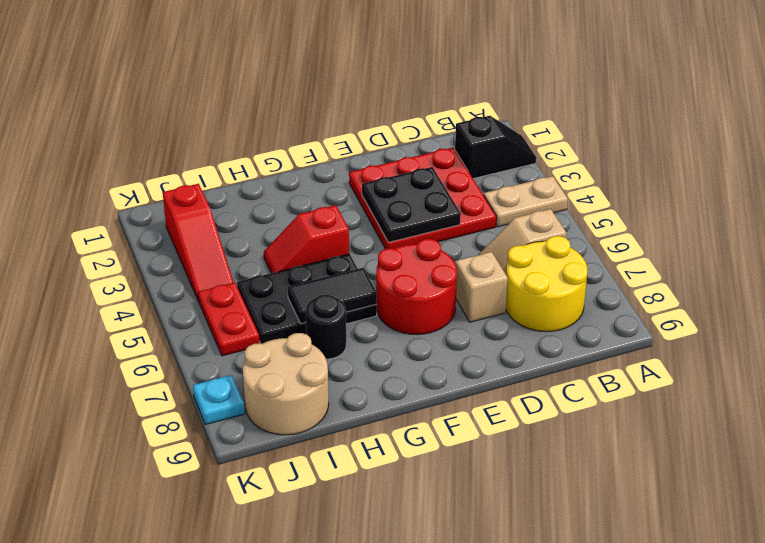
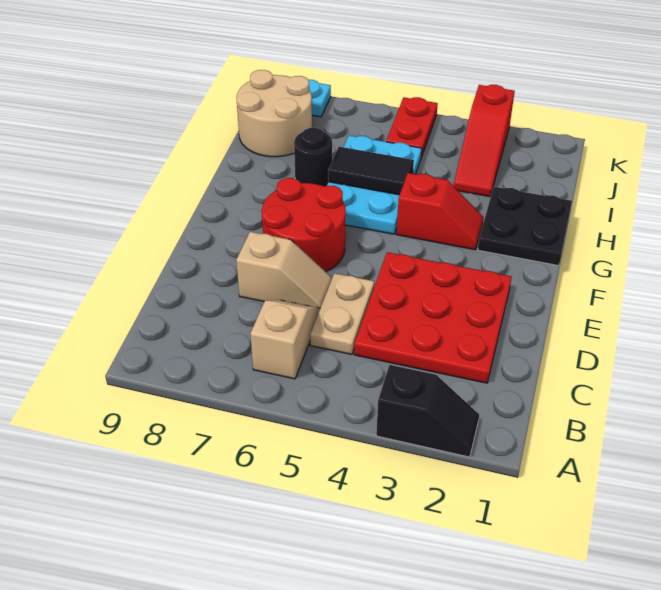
black 1x2 slope [455,116,536,179] -> black 1x2 slope turned to [376,365,479,457]
tan 1x2 plate [484,176,568,227] -> tan 1x2 plate moved to [310,273,374,354]
yellow 2x2 round brick [506,236,588,332] -> none
black 2x2 plate [362,167,461,242] -> black 2x2 plate moved to [478,187,572,266]
red 1x2 slope [264,205,349,273] -> red 1x2 slope turned to [396,173,484,250]
black 2x3 plate [237,254,377,344] -> cyan 2x3 plate [327,135,422,234]
black 1x2 tile [288,268,377,324] -> black 1x2 tile turned to [328,147,414,195]
red 1x3 slope [163,184,234,301] -> red 1x3 slope turned to [454,85,515,197]
red 1x2 plate [198,282,260,356] -> red 1x2 plate turned to [386,97,438,157]

